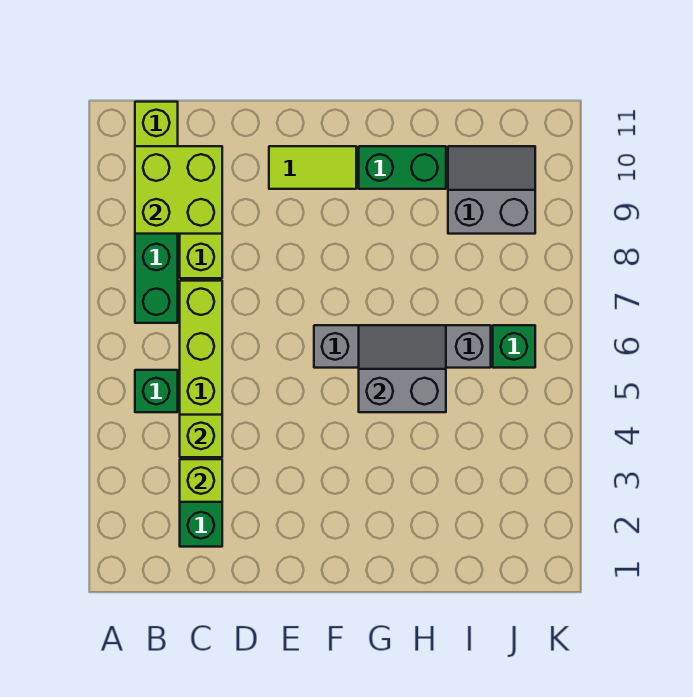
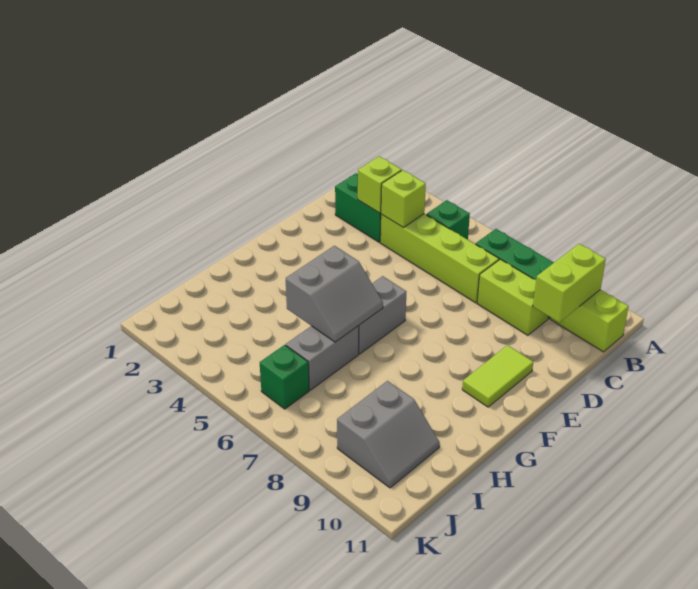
lime 2x2 brick [135,146,222,234] -> lime 1x2 brick [533,244,606,322]
green 1x2 brick [359,146,446,189] -> none

